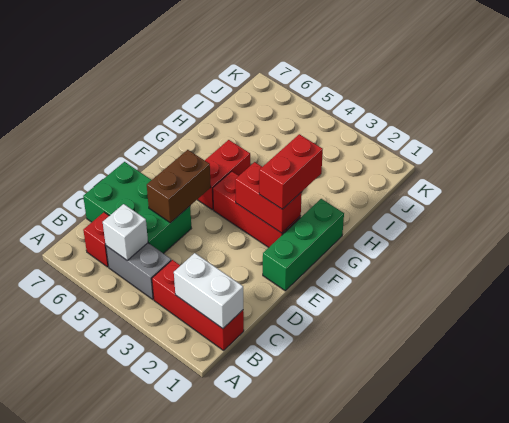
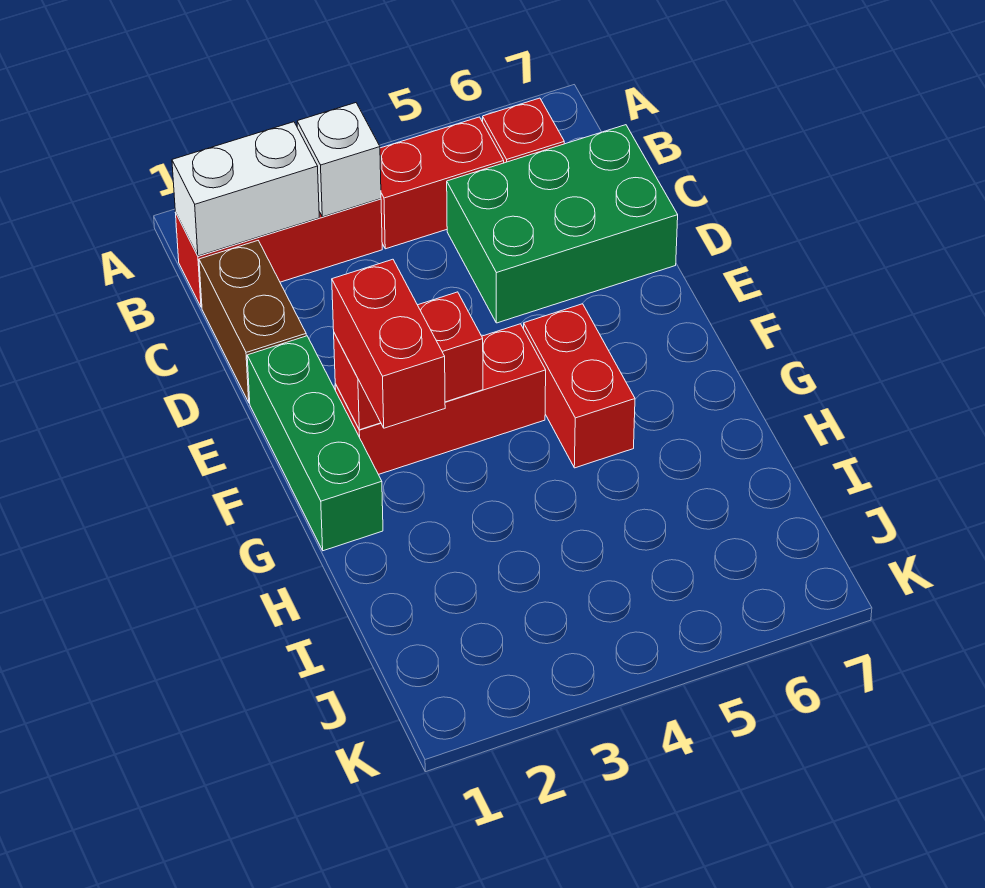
grey 1x2 brick [106,243,171,299] -> red 1x2 brick [380,117,504,249]
white 1x1 brick [103,204,148,261] -> white 1x1 brick moved to [297,103,381,217]
brown 1x2 brick [147,150,211,223] -> brown 1x2 brick moved to [199,241,306,403]

